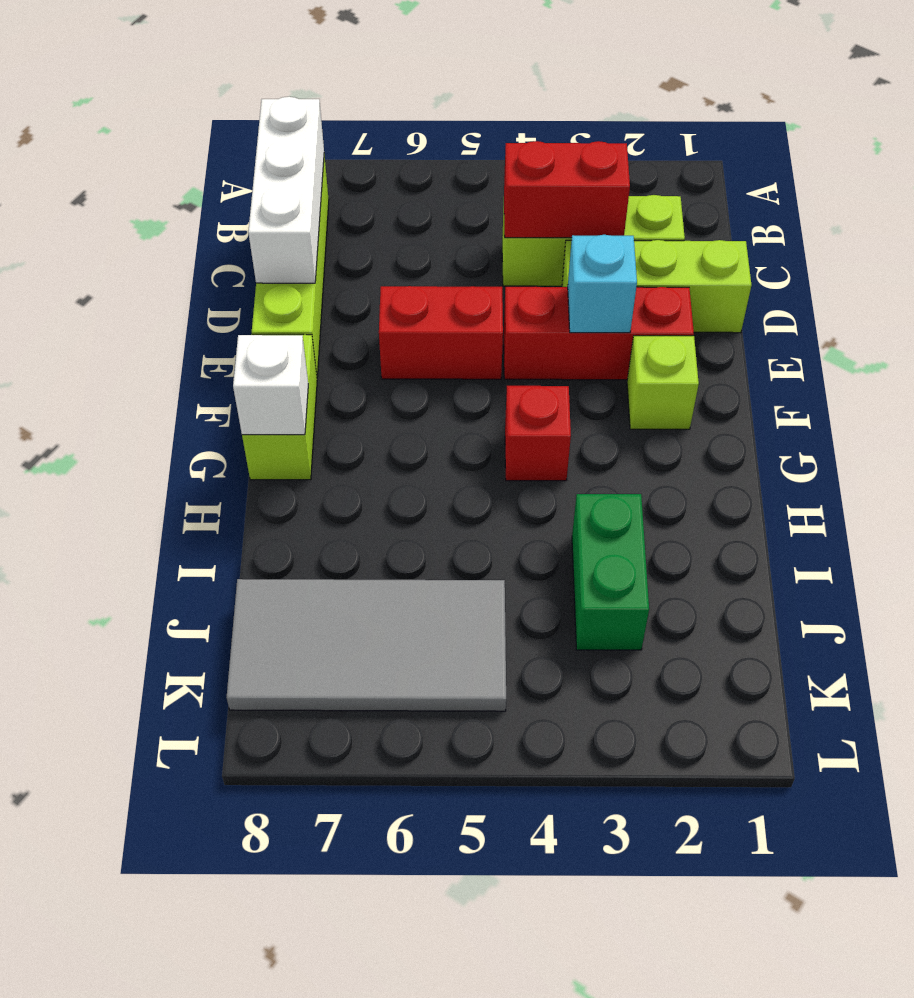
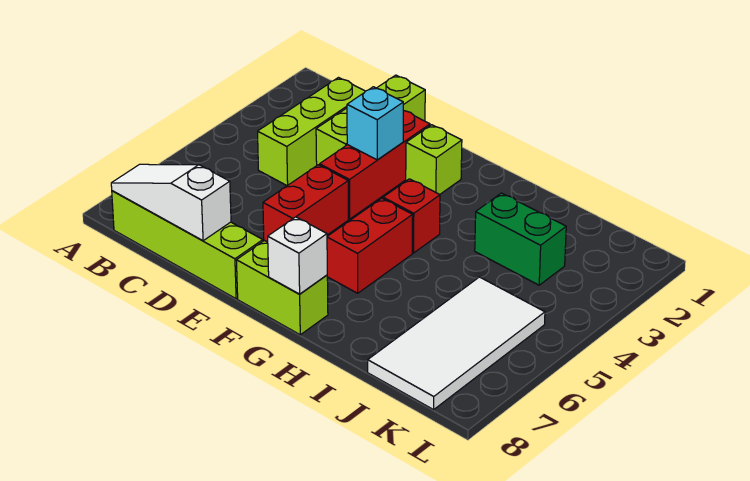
white 1x3 brick [248,97,324,283] -> white 1x3 slope [111,164,231,241]
red 1x2 brick [504,141,630,238] -> red 1x2 brick moved to [327,198,413,293]
grey 2x4 tile [227,579,506,711] -> white 2x4 tile [368,277,545,410]

